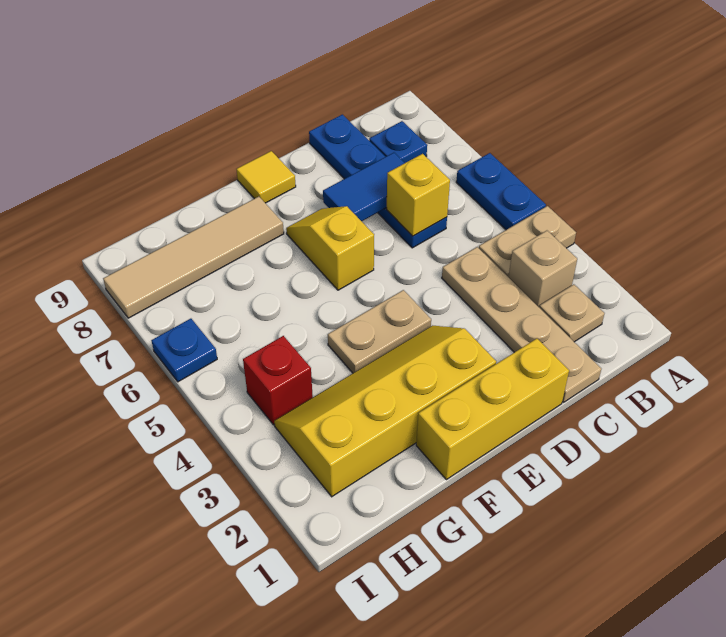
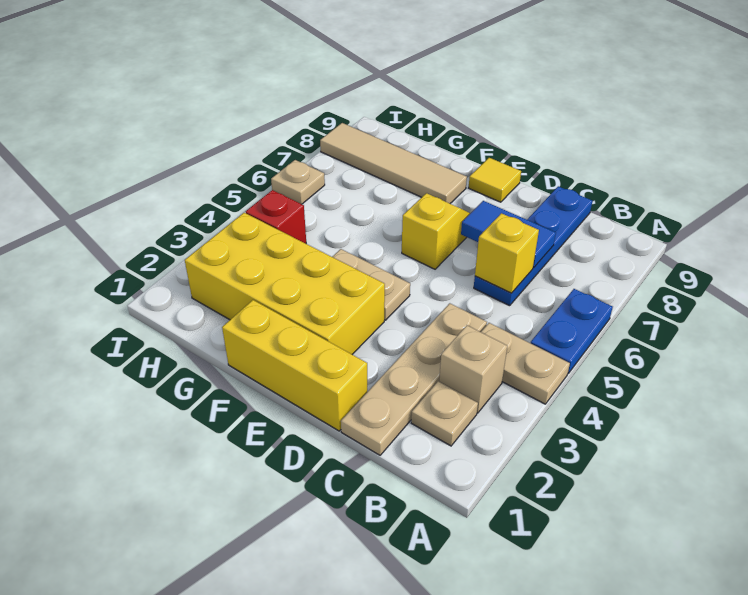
blue 1x1 plate [369,121,427,163] -> none
yellow 2x4 slope [274,326,496,497] -> yellow 2x4 brick [185,213,385,354]
blue 1x1 plate [151,319,217,382] -> tan 1x1 plate [271,160,325,204]

